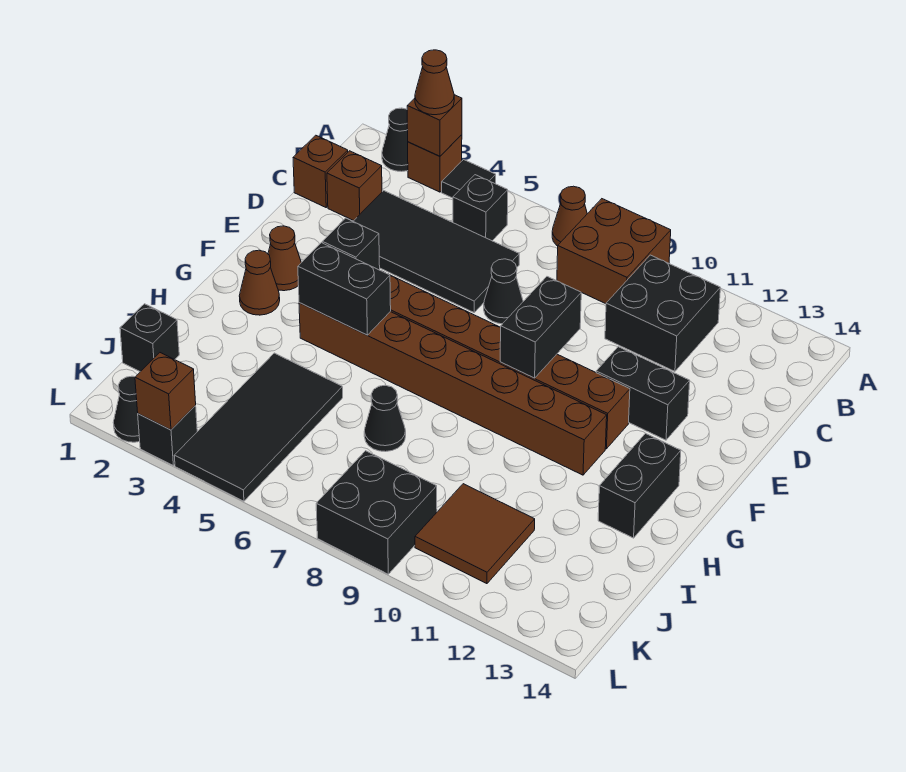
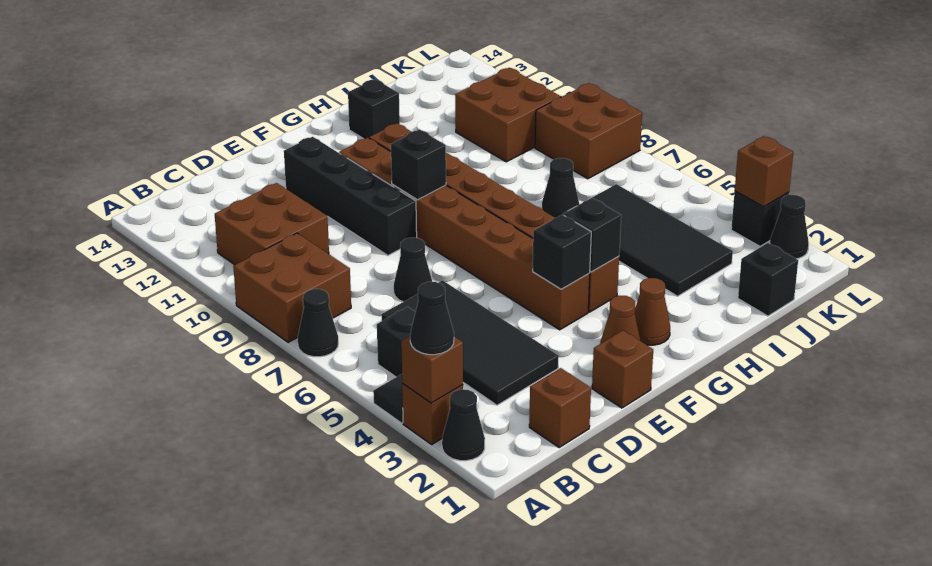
brown 1x1 cone [415,50,454,115] -> black 1x1 cone [410,282,454,355]
brown 1x1 cone [552,186,587,246] -> black 1x1 cone [298,289,338,357]
black 2x2 brick [605,255,720,371] -> brown 2x2 brick [215,183,329,265]
brown 1x1 brick [327,151,382,221] -> brown 1x1 brick moved to [592,331,653,408]
black 1x2 brick [500,277,581,378] -> black 1x1 brick [391,129,446,200]
black 1x2 brick [596,347,690,440] -> black 1x4 brick [284,137,417,255]
black 1x2 brick [298,243,391,335] -> black 1x1 brick [564,198,621,272]
black 1x2 brick [598,433,681,538] -> black 1x1 brick [348,79,400,139]
black 2x4 tile [174,353,343,501] -> black 2x4 tile turned to [562,184,733,296]
brown 2x2 tile [415,484,535,584] -> brown 2x2 brick [455,68,561,162]
black 2x2 brick [316,451,437,574] -> brown 2x2 brick [535,83,642,179]

